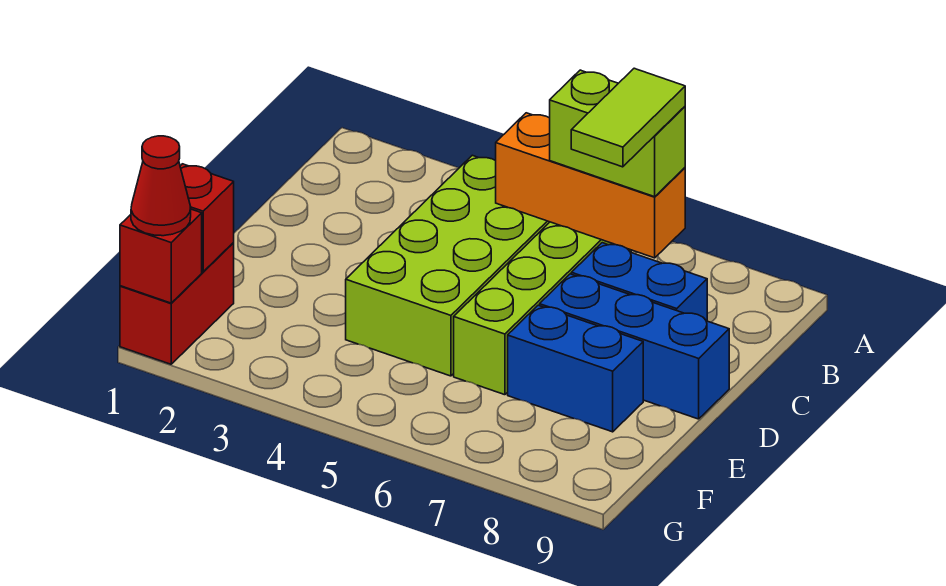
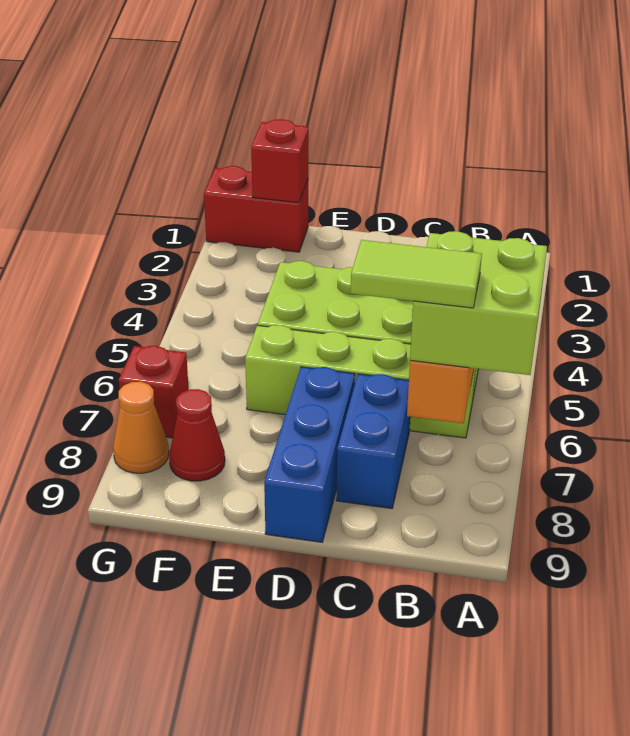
lime 1x2 brick [550,70,685,197] -> lime 2x2 brick [410,231,547,375]
blue 1x2 brick [508,305,643,432] -> none
red 1x1 brick [120,209,202,303] -> red 1x1 brick moved to [119,346,189,438]
red 1x1 cone [131,136,191,236] -> red 1x1 cone moved to [169,389,225,481]
none -> orange 1x1 cone [113,382,169,473]

